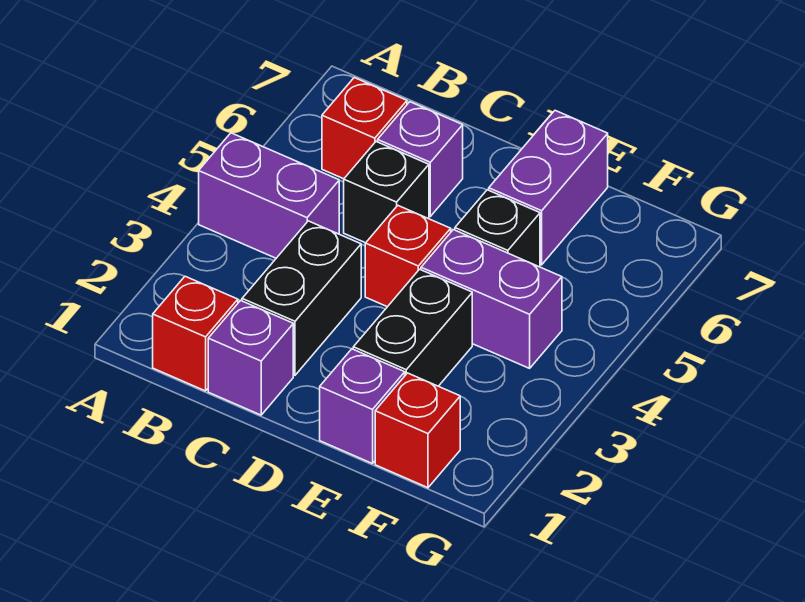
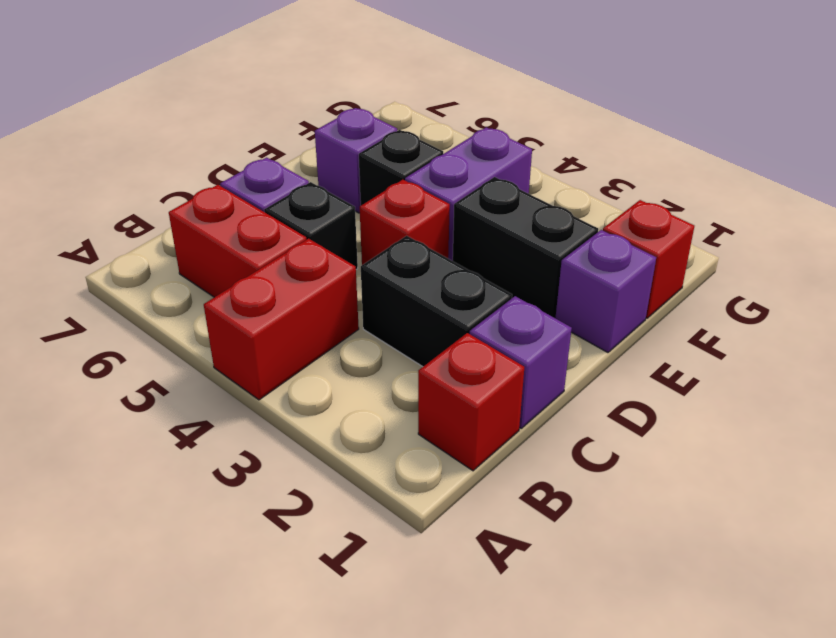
purple 1x2 brick [199,133,339,258] -> red 1x2 brick [204,239,359,400]
red 1x1 brick [322,78,407,179] -> red 1x2 brick [169,185,306,297]
purple 1x2 brick [489,111,608,265] -> purple 1x1 brick [315,108,397,213]

